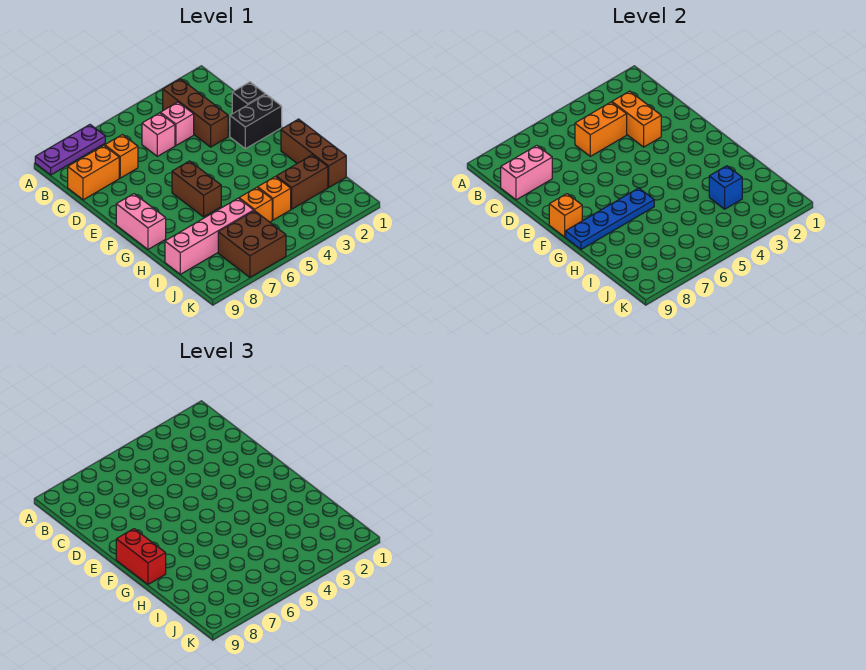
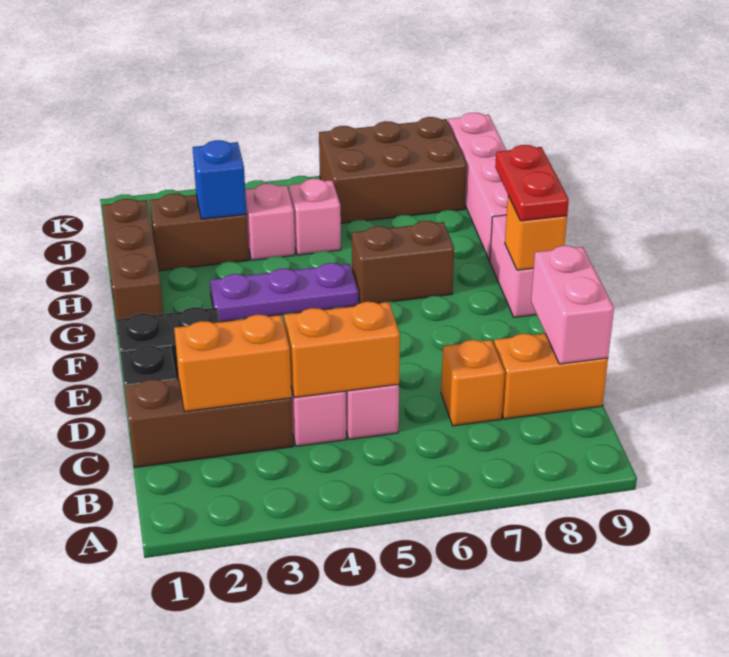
purple 1x3 plate [35,125,105,175] -> purple 1x3 plate moved to [210,263,358,322]
brown 1x3 brick [163,79,228,147] -> brown 1x3 brick turned to [125,379,293,467]
orange 1x2 brick [612,91,661,147] -> orange 1x2 brick turned to [174,315,291,411]
pink 1x2 brick [501,146,552,200] -> pink 1x2 brick turned to [531,246,614,364]
brown 1x2 brick [172,161,221,217] -> brown 1x2 brick turned to [352,221,454,303]
red 1x2 brick [116,529,166,584] -> red 1x2 plate [495,145,569,221]
blue 1x4 plate [566,188,654,249] -> none
orange 1x1 brick [258,177,291,220] -> pink 1x1 brick [245,184,295,260]
orange 1x1 brick [239,187,272,222] -> pink 1x1 brick [289,179,341,255]
pink 1x4 brick [165,198,254,274] -> pink 1x4 brick turned to [448,113,508,261]
brown 2x2 brick [218,211,286,277] -> brown 2x3 brick [319,117,467,223]

